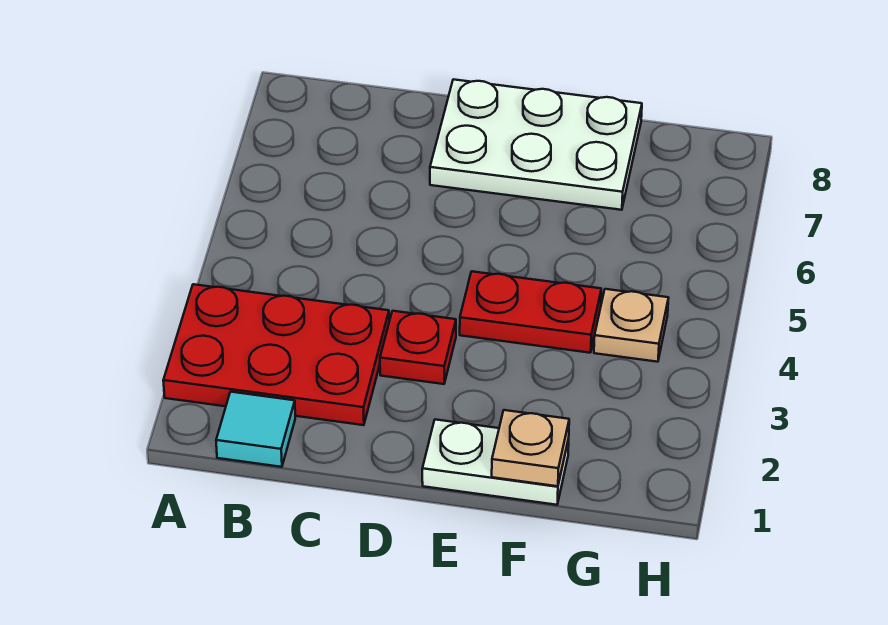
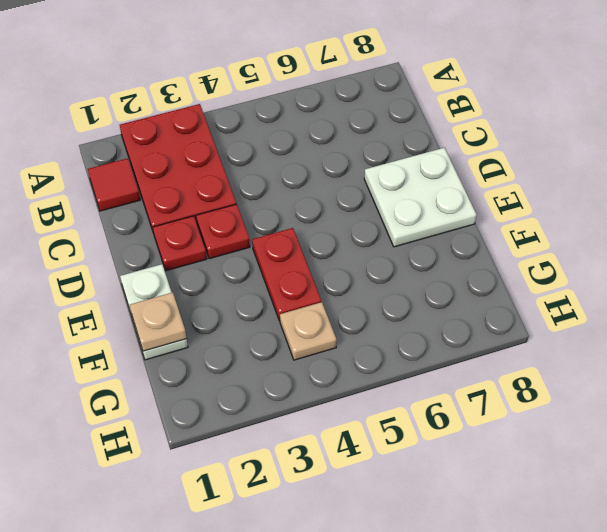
cyan 1x1 tile [216,392,295,467] -> red 1x1 tile [88,158,140,211]
none -> red 1x1 plate [153,216,207,271]
white 2x3 plate [430,79,642,210] -> white 2x2 plate [364,148,476,247]

